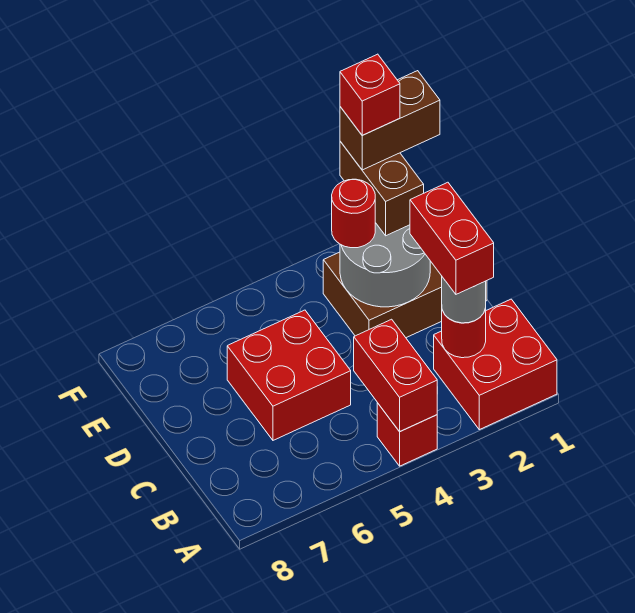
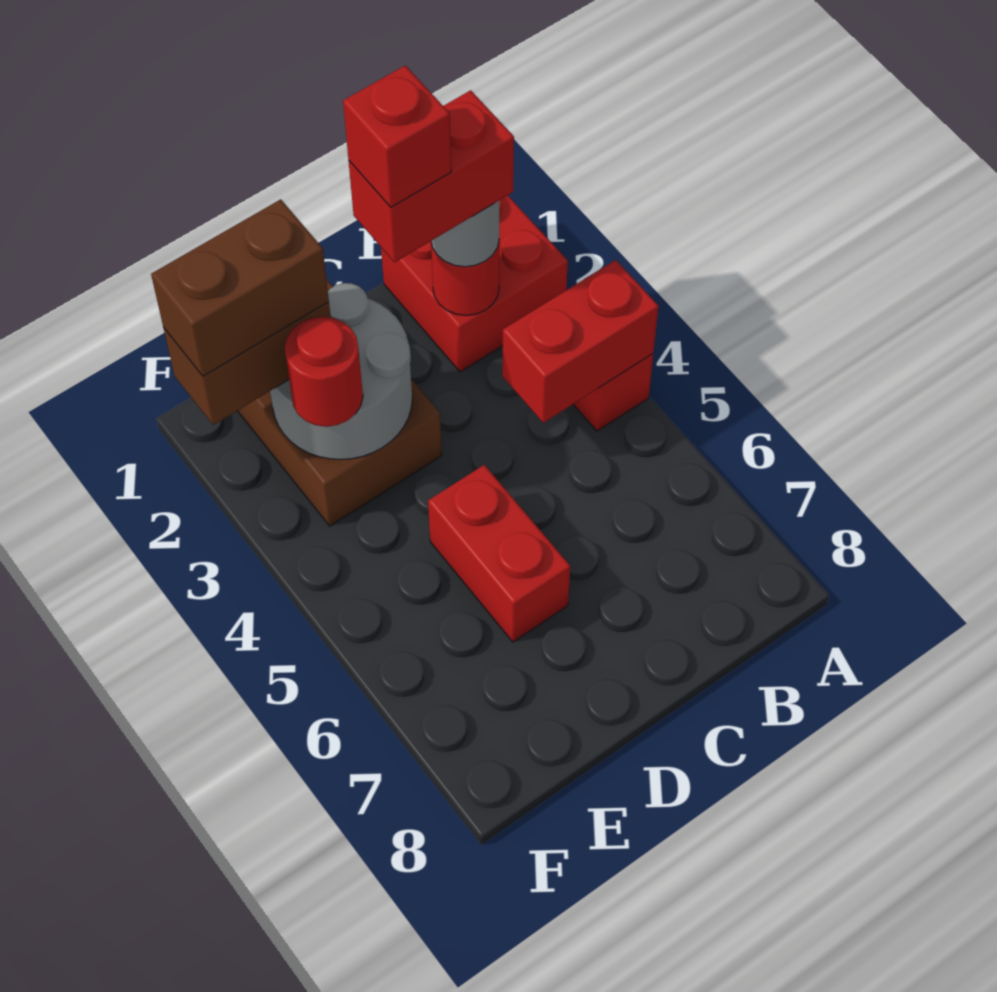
red 2x2 brick [227,310,351,440] -> red 1x2 brick [428,465,570,642]
brown 1x2 brick [340,71,440,170] -> brown 1x2 brick turned to [151,199,329,376]
red 1x1 brick [340,54,400,135] -> red 1x1 brick moved to [343,65,451,207]

